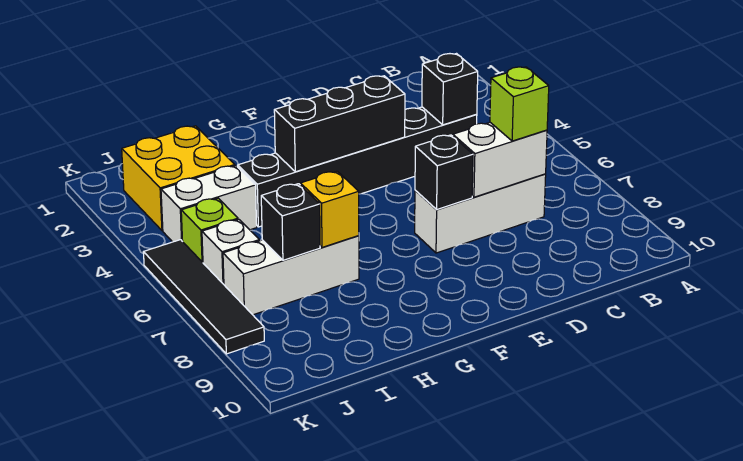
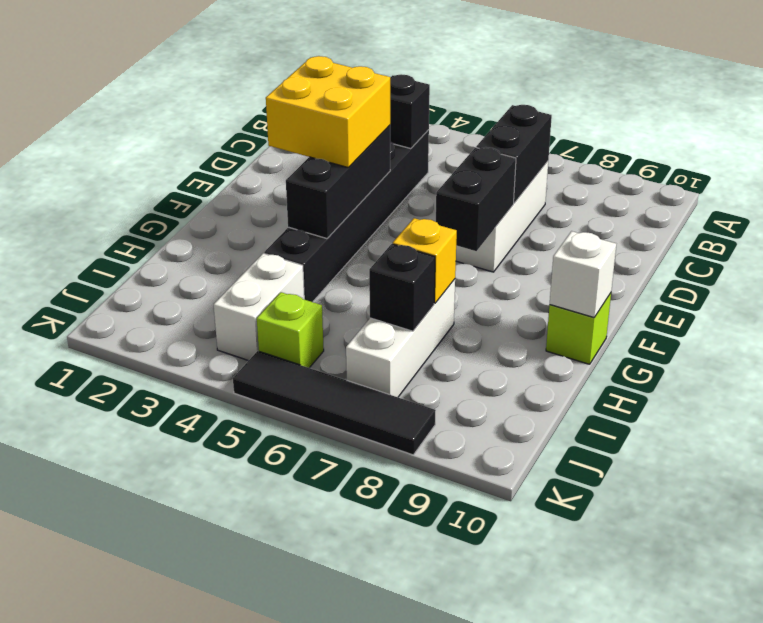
white 1x2 brick [453,123,547,197] -> black 1x2 brick [476,105,552,203]
lime 1x1 brick [490,67,549,141] -> lime 1x1 brick moved to [546,293,611,364]
black 1x1 brick [415,135,473,210] -> black 1x2 brick [436,147,516,251]
yellow 2x2 brick [122,126,235,231] -> yellow 2x2 brick moved to [266,56,390,167]
white 1x1 brick [202,219,259,284] -> white 1x1 brick moved to [550,231,616,317]

